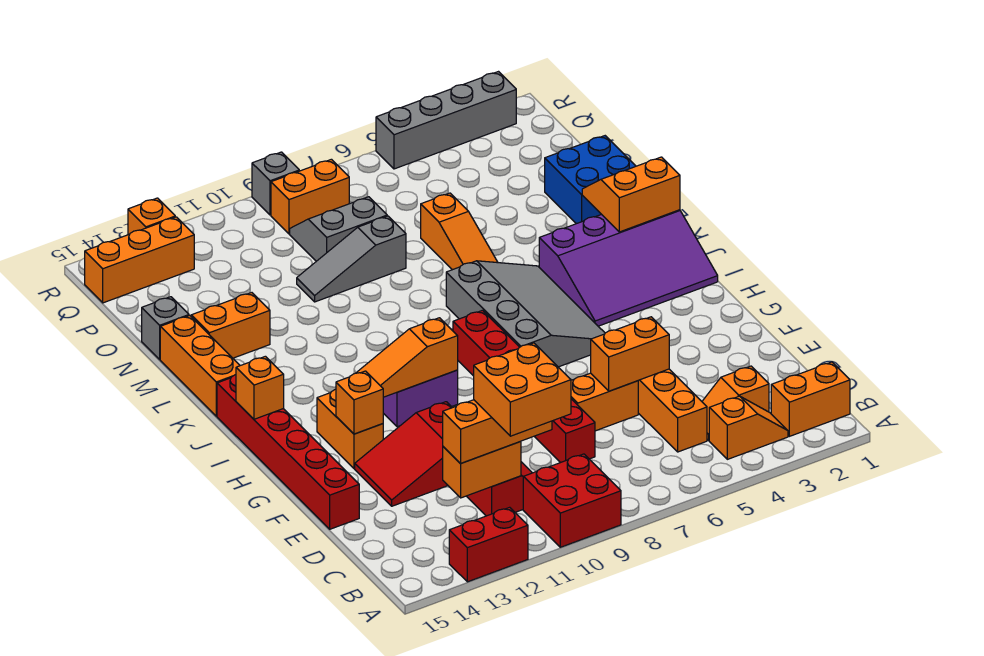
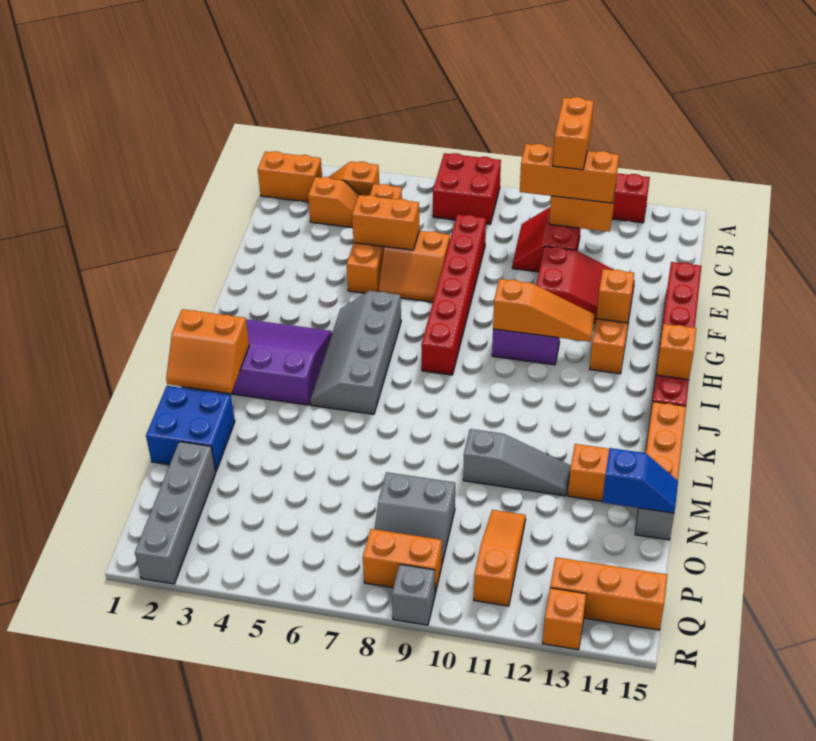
red 2x2 brick [523,454,621,547] -> red 2x2 brick moved to [433,153,501,224]
orange 2x2 brick [474,343,571,436] -> orange 1x2 brick [553,97,594,170]
grey 3x4 slope [446,261,605,367] -> grey 2x4 slope [310,291,401,414]
orange 1x3 slope [421,193,498,270] -> orange 1x3 slope moved to [474,510,526,606]
grey 1x3 slope [297,216,406,302] -> grey 1x3 slope moved to [463,429,571,496]
none -> blue 1x2 slope [602,448,678,513]
grey 1x4 brick [376,72,516,169] -> grey 1x4 brick turned to [135,442,216,584]

